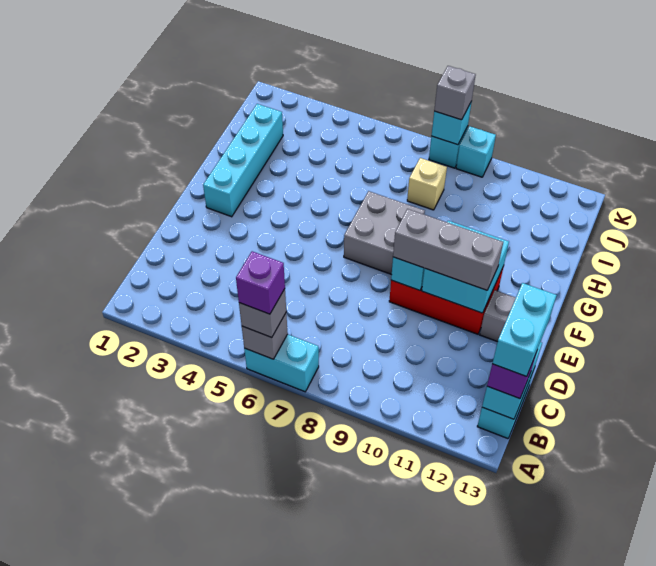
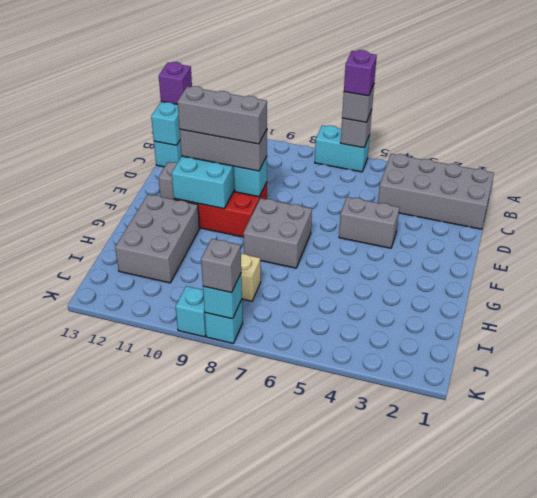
none -> grey 2x4 brick [378,154,494,229]
cyan 1x2 brick [492,283,557,376] -> none
none -> grey 1x2 brick [339,197,399,248]
none -> grey 1x3 brick [177,86,267,144]
cyan 1x4 brick [203,104,283,217] -> none
none -> grey 2x3 brick [115,194,200,283]

